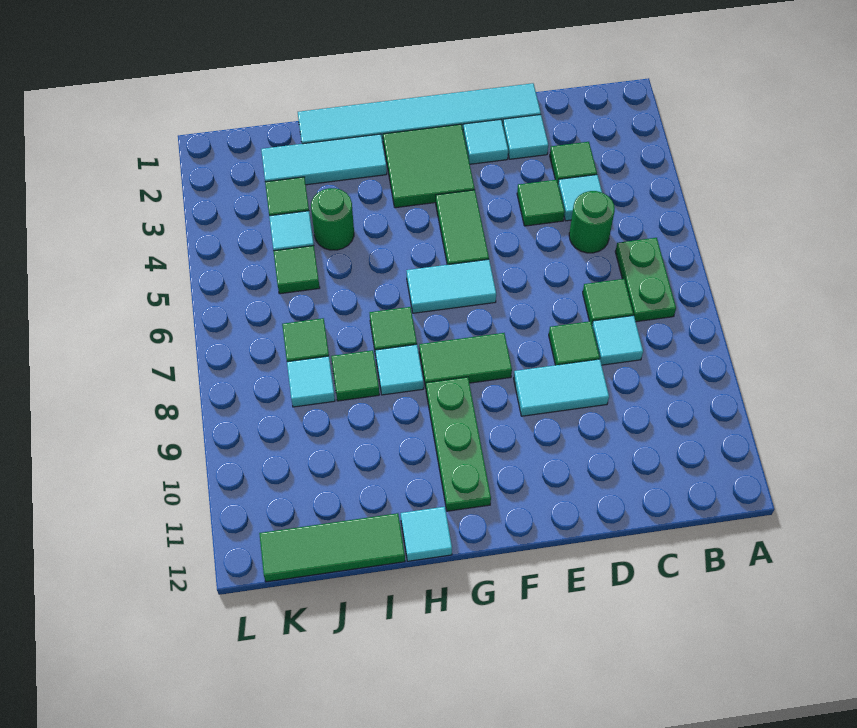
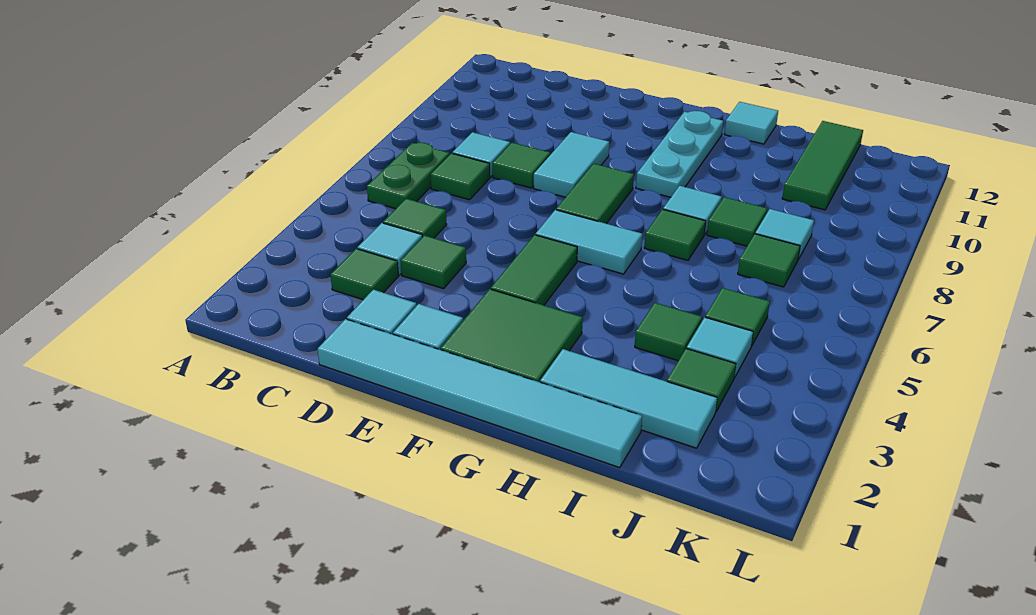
green 1x1 round brick [569,191,615,253] -> green 1x1 tile [383,198,447,238]
cyan 1x2 tile [514,359,609,416] -> cyan 1x2 tile turned to [534,132,609,197]
green 1x2 tile [419,333,512,388] -> green 1x2 tile turned to [556,164,634,224]
green 1x3 plate [426,377,491,511] -> cyan 1x3 plate [636,111,723,197]
green 1x1 round brick [311,188,354,250] -> green 1x1 tile [635,303,702,361]
green 1x3 tile [259,513,405,582] -> green 1x3 tile turned to [782,121,863,210]

